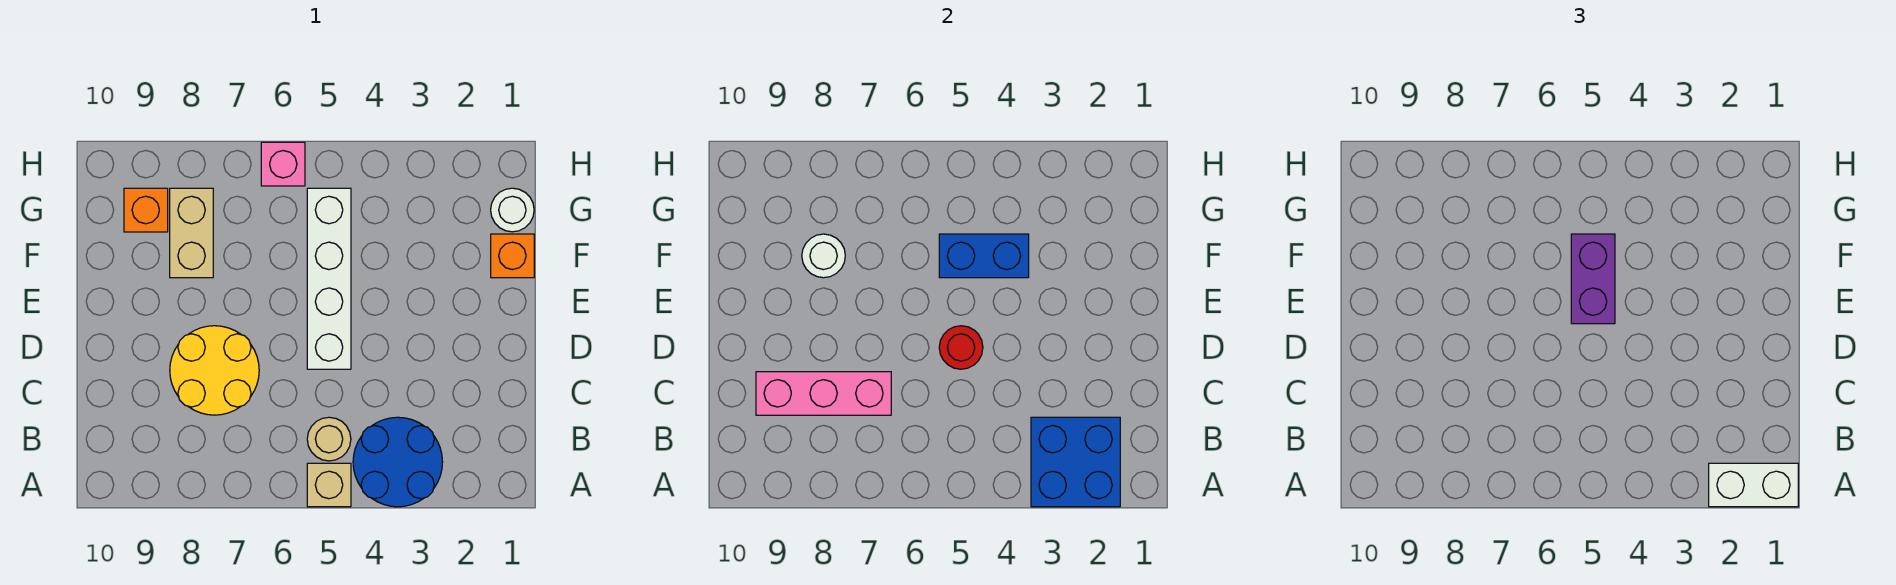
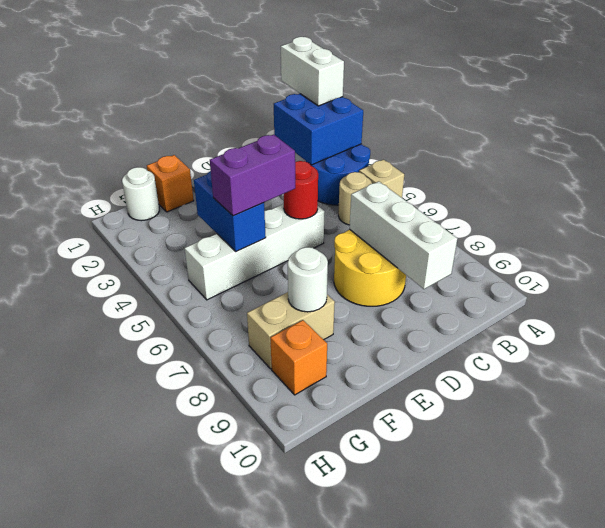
pink 1x3 brick [756,372,891,415] -> white 1x3 brick [349,182,457,289]
pink 1x1 brick [261,142,305,186] -> none

